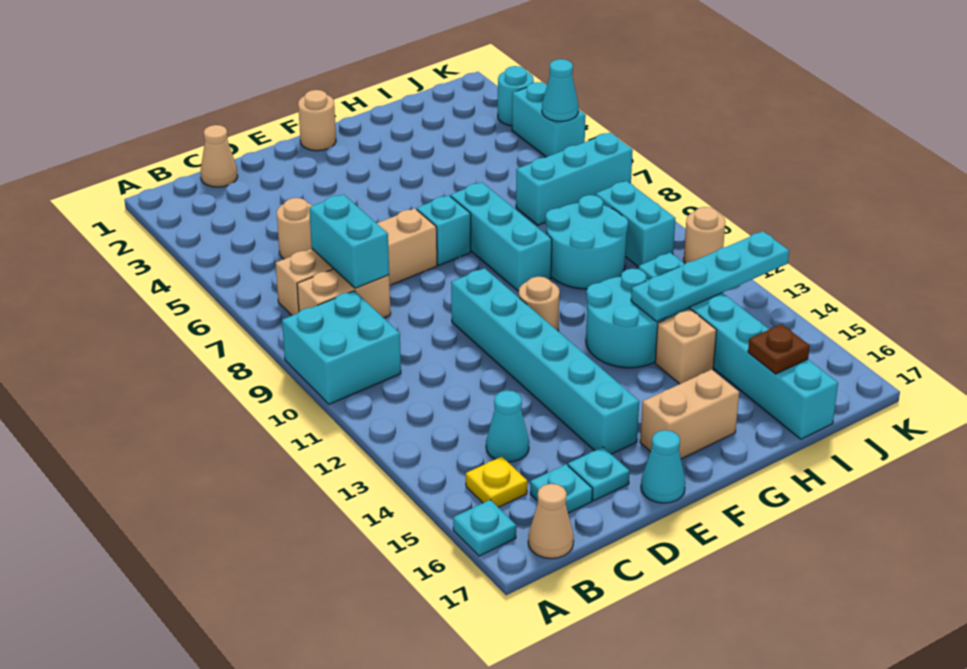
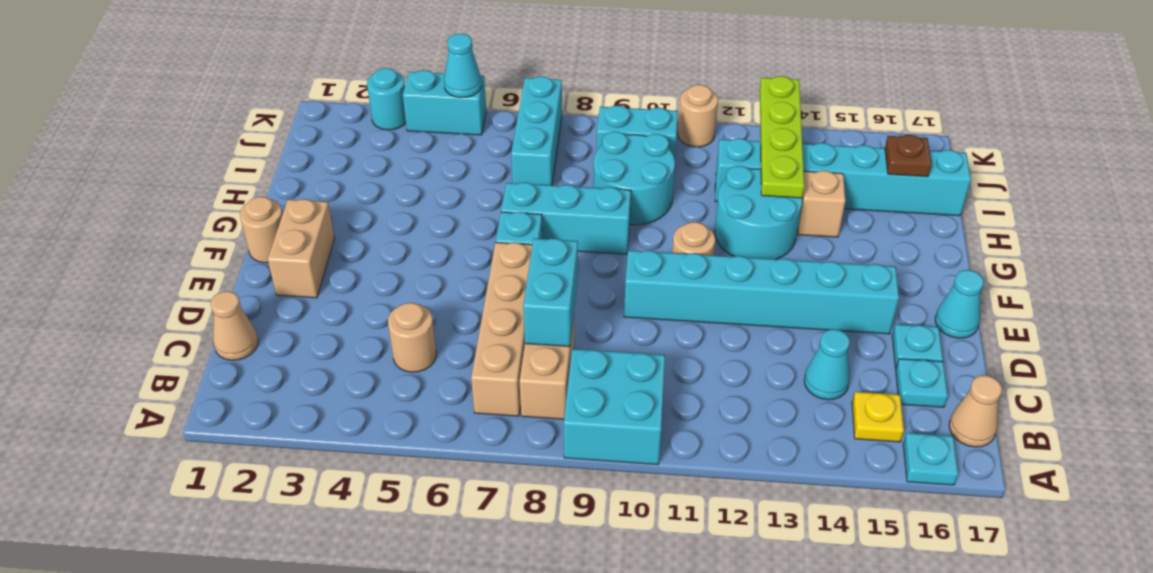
cyan 1x2 brick [309,194,389,288] -> cyan 1x2 brick turned to [523,238,578,347]
tan 1x2 brick [640,369,739,459] -> tan 1x2 brick moved to [268,199,335,298]
cyan 1x4 plate [631,231,789,322] -> lime 1x4 plate [760,76,804,198]

